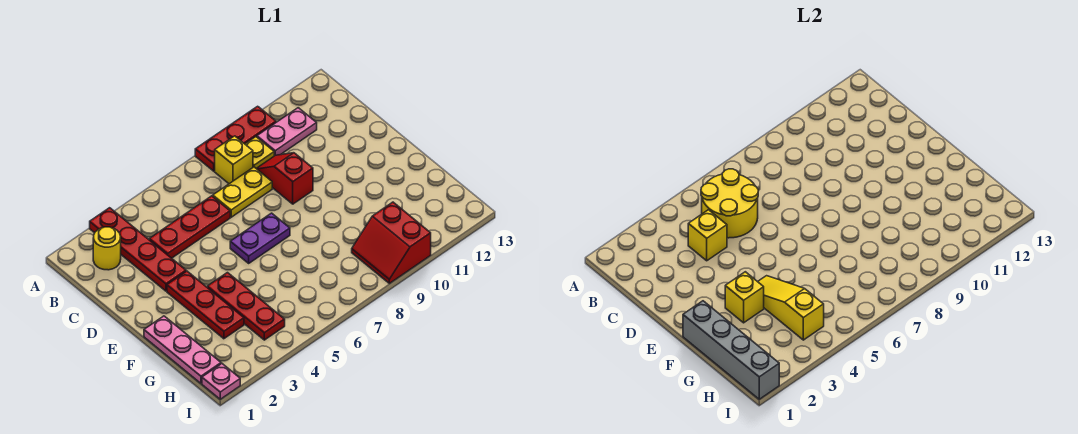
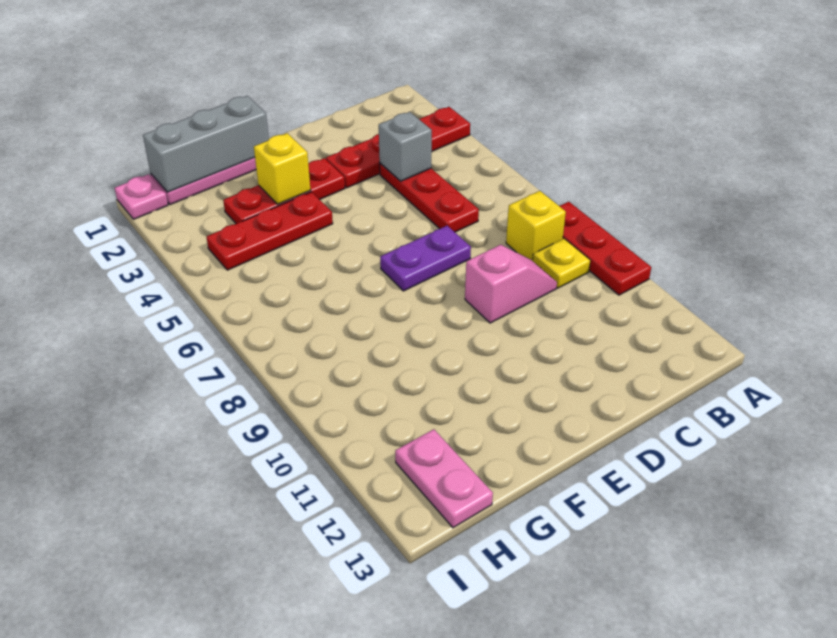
yellow 1x1 round brick [93,227,121,270] -> none
yellow 2x2 round brick [701,169,758,238] -> none
pink 1x2 plate [257,108,317,156] -> pink 1x2 plate moved to [395,429,493,528]
yellow 1x1 brick [688,210,727,261] -> grey 1x1 brick [379,112,432,181]
yellow 1x2 plate [213,167,272,217] -> none
red 1x2 slope [256,153,313,204] -> pink 1x2 slope [465,245,557,323]
purple 1x2 plate [230,213,290,263] -> purple 1x2 plate turned to [380,226,471,291]
grey 1x4 brick [683,301,779,399] -> grey 1x3 brick [143,96,269,192]
yellow 1x3 slope [758,276,824,340] -> none
red 2x2 slope [352,202,431,283] -> none

